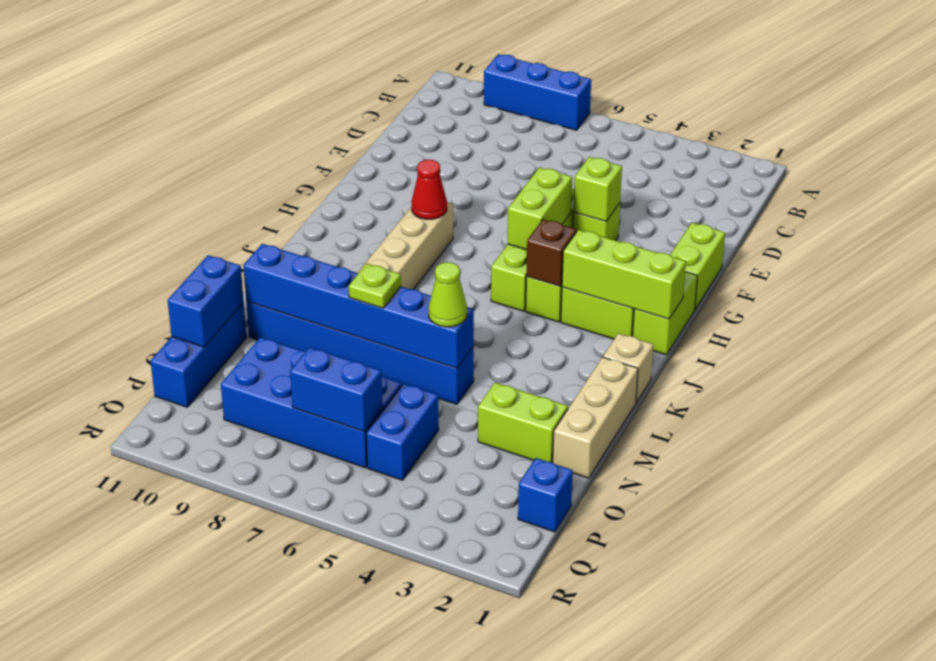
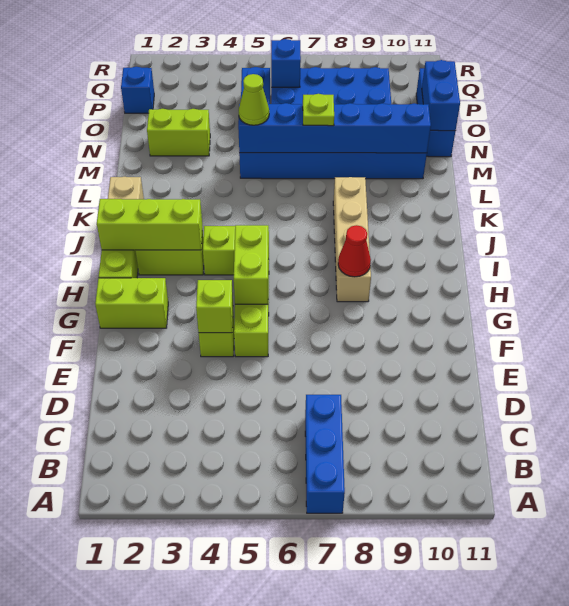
blue 1x3 brick [484,54,591,130] -> blue 1x3 brick turned to [305,395,345,513]
lime 1x2 brick [670,223,725,309] -> lime 1x2 brick turned to [95,278,168,328]
brown 1x1 brick [527,220,577,286] -> none
tan 1x3 brick [553,357,638,478] -> none
blue 1x2 brick [290,347,383,431] -> blue 1x1 brick [271,39,301,87]

